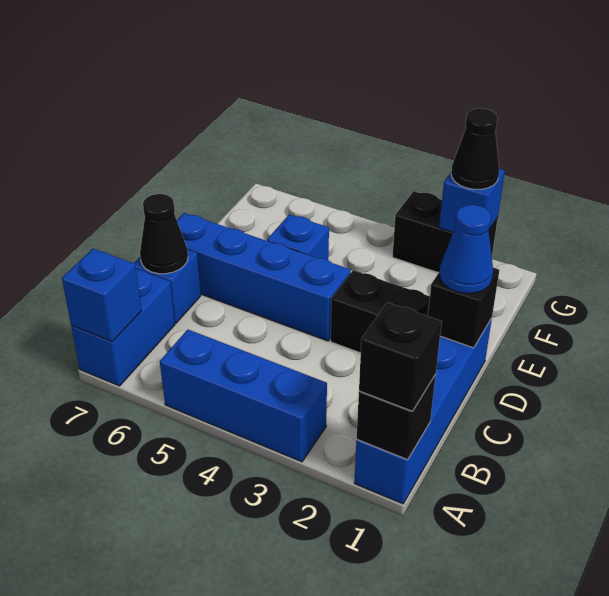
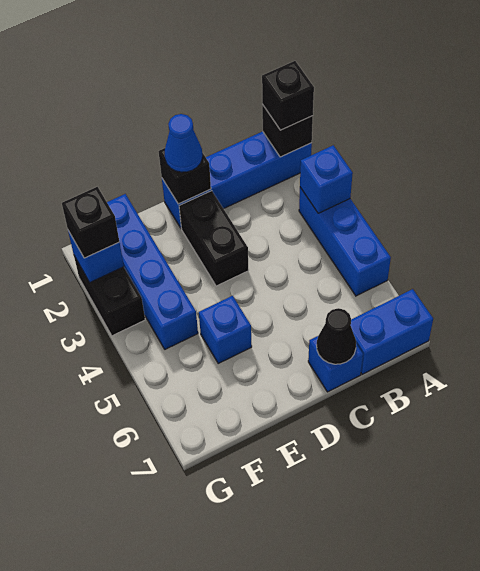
blue 1x1 brick [62,249,141,341] -> blue 1x1 brick moved to [300,145,353,213]
blue 1x4 brick [177,213,351,341] -> blue 1x4 brick moved to [107,194,198,349]
black 1x1 cone [451,109,499,189] -> black 1x1 brick [62,187,119,258]

